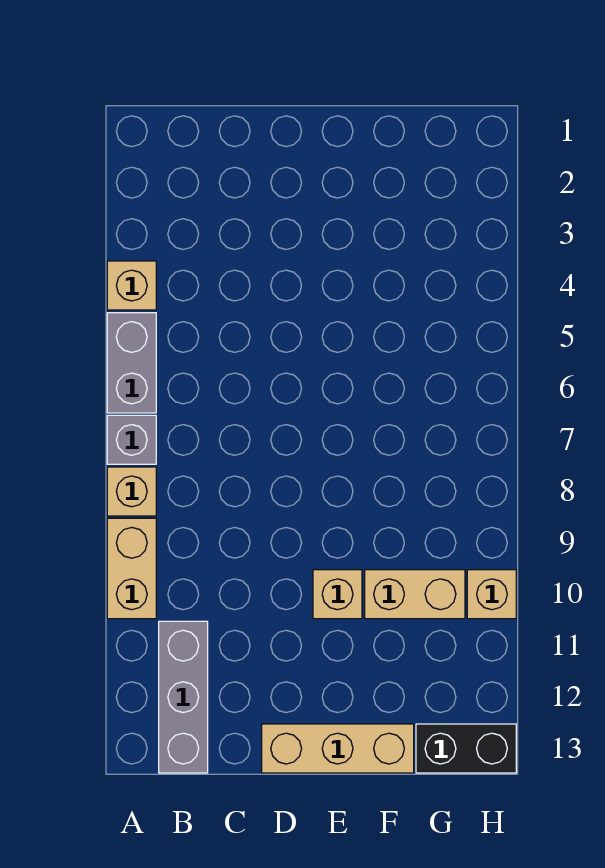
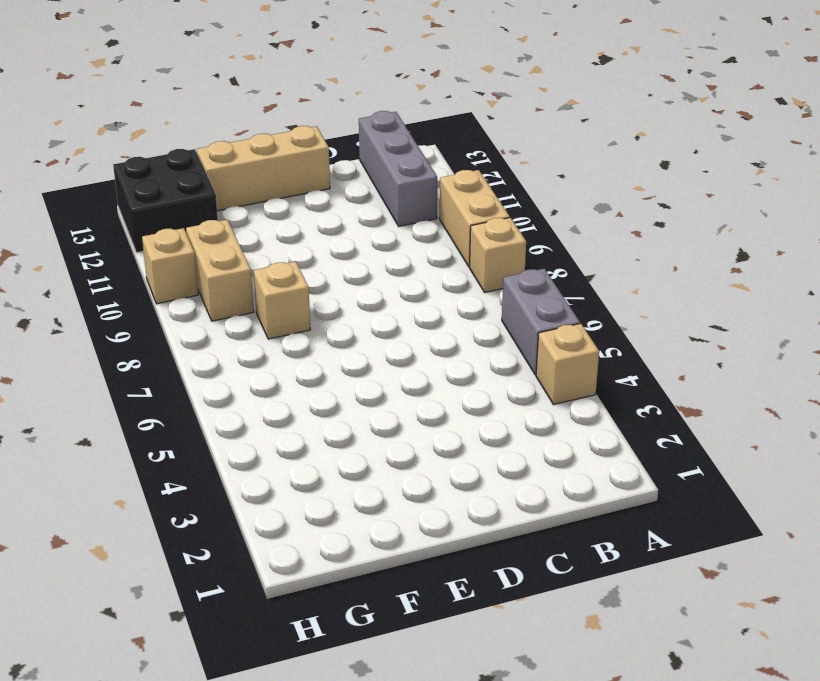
grey 1x1 brick [107,415,156,464] -> none
tan 1x1 brick [313,570,362,619] -> tan 1x1 brick moved to [254,262,310,339]
tan 1x2 brick [365,570,465,619] -> tan 1x2 brick turned to [186,220,254,321]
black 1x2 brick [416,724,516,773] -> black 2x2 brick [113,149,218,253]

